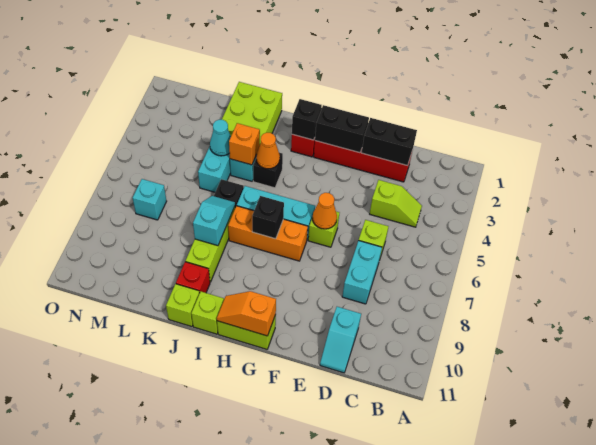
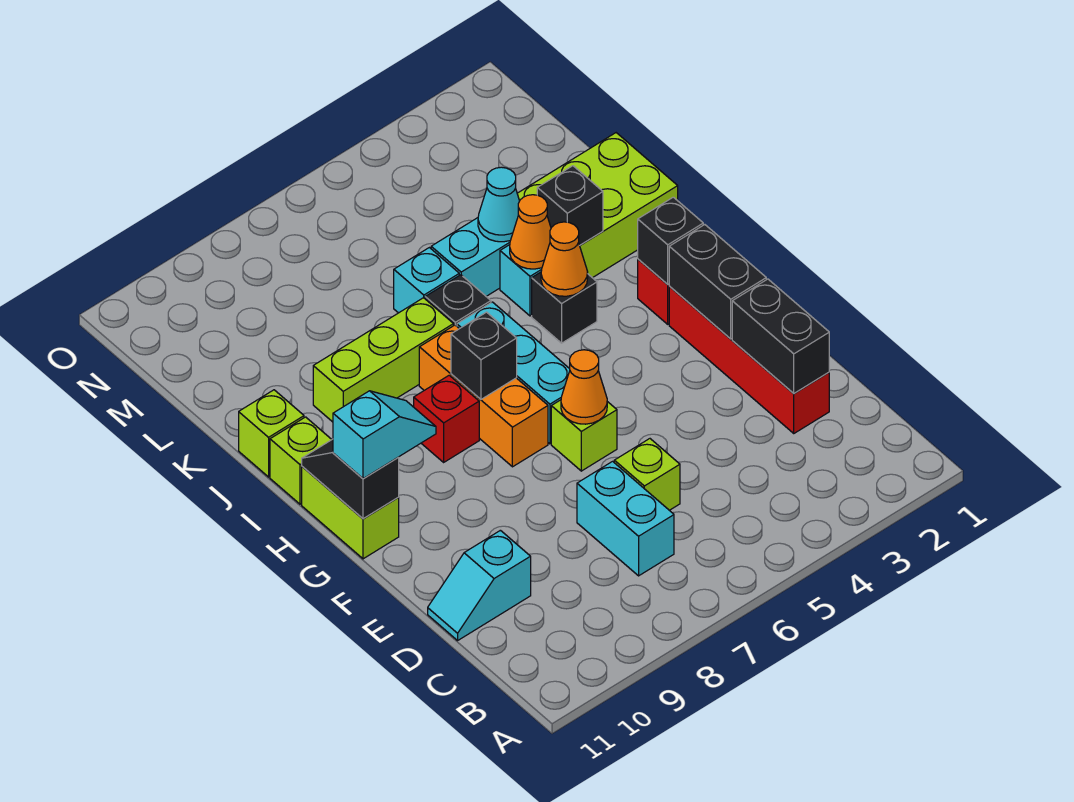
lime 1x2 slope [370,180,422,227] -> none
cyan 1x2 brick [342,241,382,304] -> cyan 1x2 brick turned to [577,461,674,576]
orange 1x2 slope [217,291,276,336] -> black 1x2 slope [302,439,399,519]
none -> black 1x1 brick [537,166,603,245]
orange 1x1 brick [229,123,260,165] -> orange 1x1 cone [510,195,551,269]
cyan 1x2 slope [193,196,235,246] -> cyan 1x2 slope moved to [333,391,436,479]
red 1x1 brick [176,262,210,293] -> red 1x1 brick moved to [414,375,479,462]
cyan 1x1 brick [133,179,167,220] -> cyan 1x1 brick moved to [394,248,459,313]

